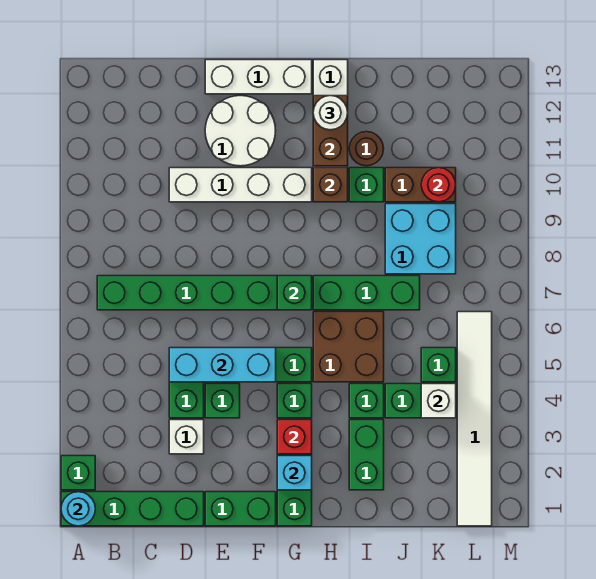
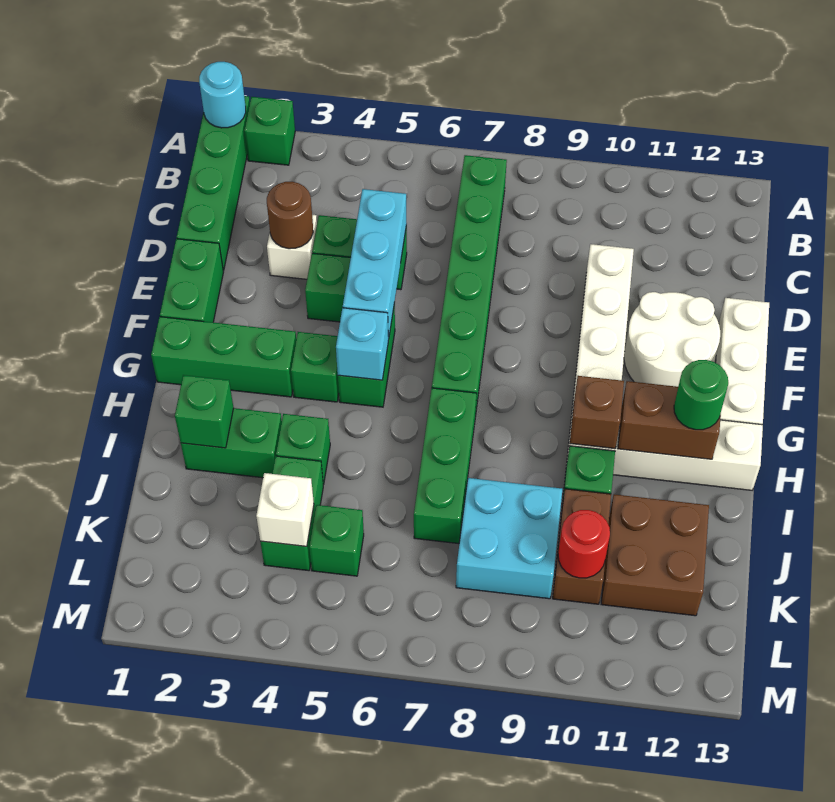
cyan 1x1 brick [277,456,312,490] -> cyan 1x1 brick moved to [336,308,388,380]
red 1x1 brick [277,420,312,454] -> none
green 1x1 brick [277,276,312,310] -> green 1x1 brick moved to [175,375,234,448]
brown 2x2 brick [313,312,384,382] -> brown 2x2 brick moved to [601,494,709,616]
white 1x1 round brick [313,96,348,130] -> green 1x1 round brick [674,360,728,430]
brown 1x1 round brick [349,132,384,166] -> brown 1x1 round brick moved to [267,182,313,249]
white 1x6 tile [457,312,492,526] -> none

